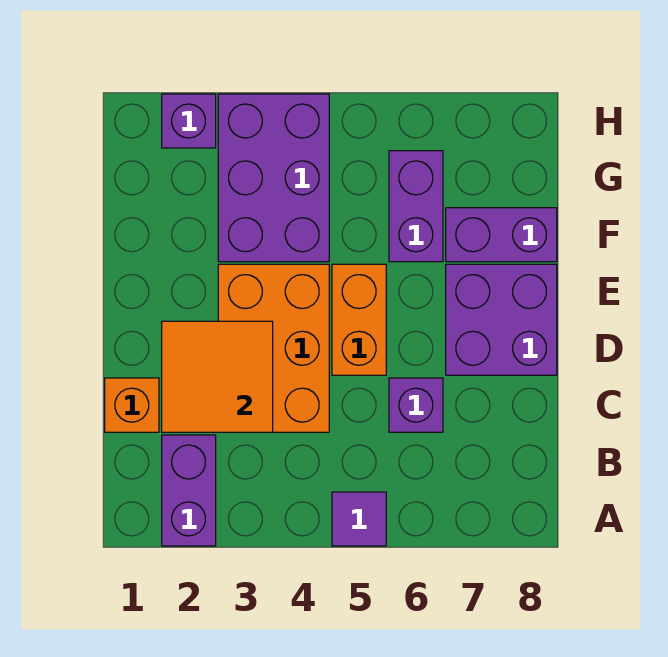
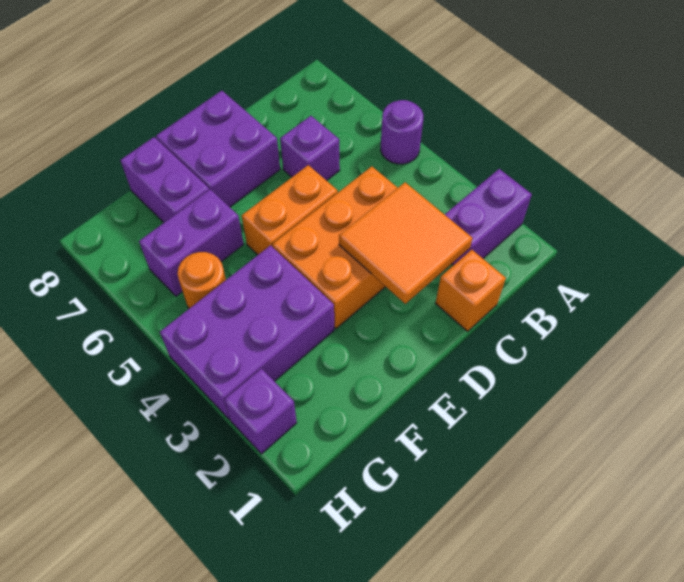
purple 1x1 tile [332,492,386,546] -> purple 1x1 round brick [381,100,423,164]
none -> orange 1x1 round brick [177,252,226,308]

